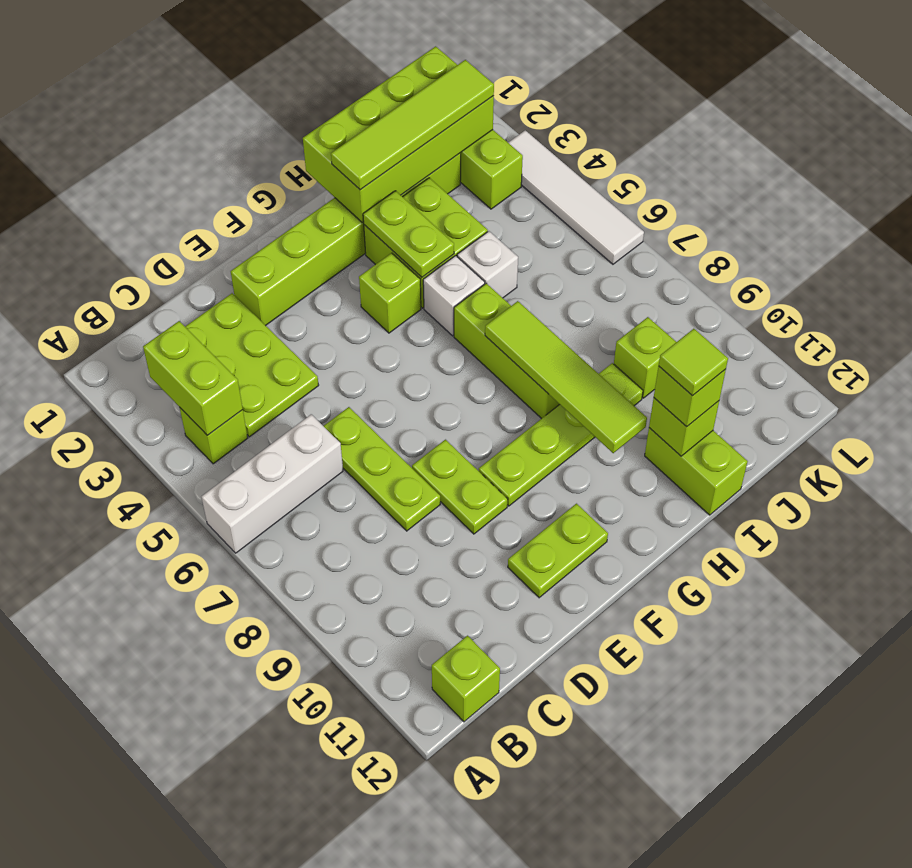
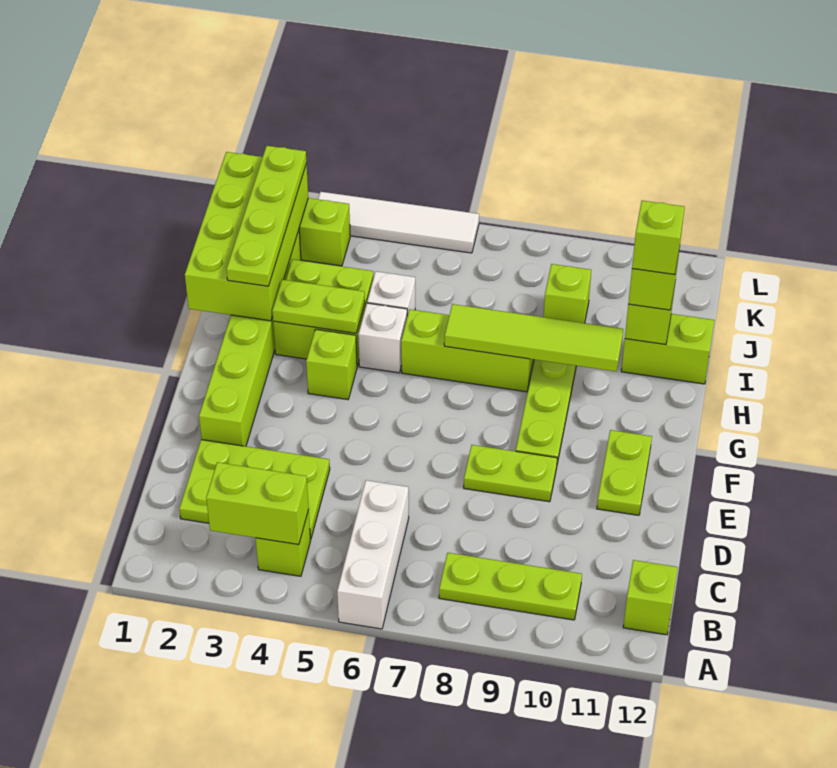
lime 1x3 plate [324,407,440,531] -> lime 1x3 plate moved to [439,553,582,620]
lime 1x4 tile [331,60,494,190] -> lime 1x4 plate [227,146,306,286]
lime 1x1 tile [659,329,728,396] -> lime 1x1 brick [632,201,685,274]

